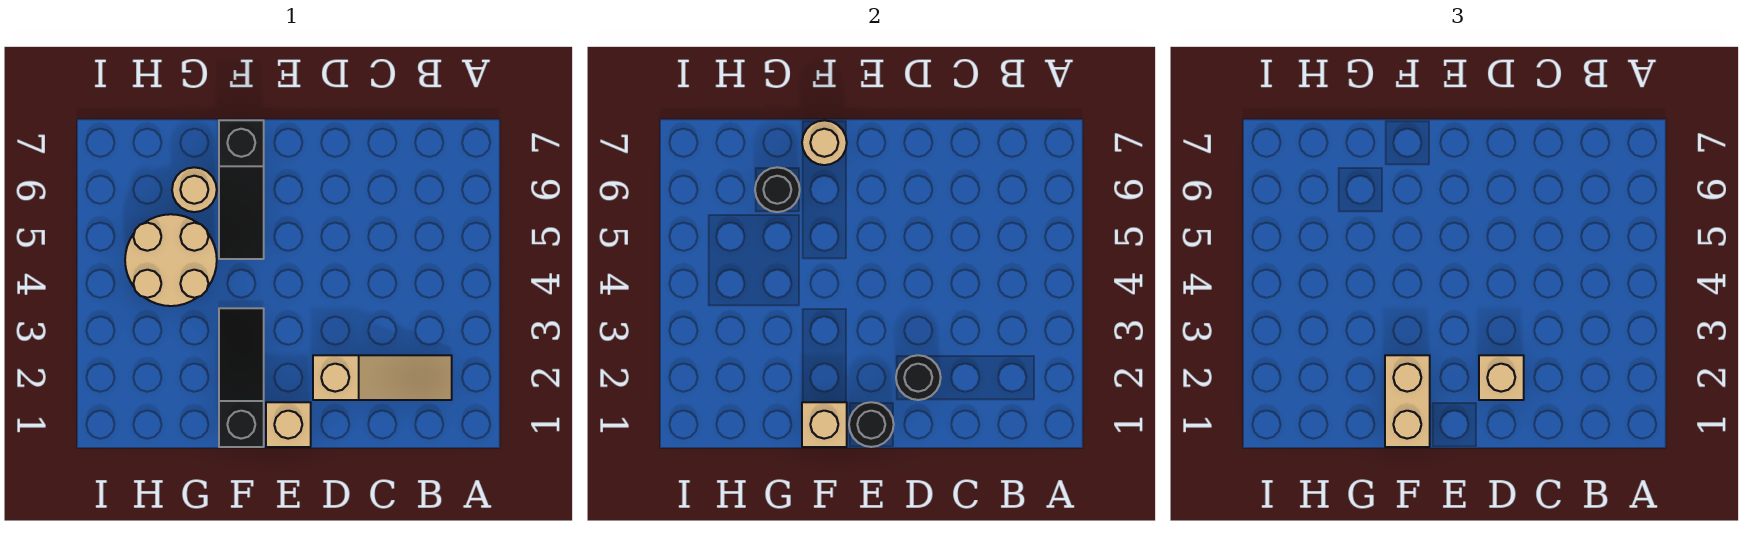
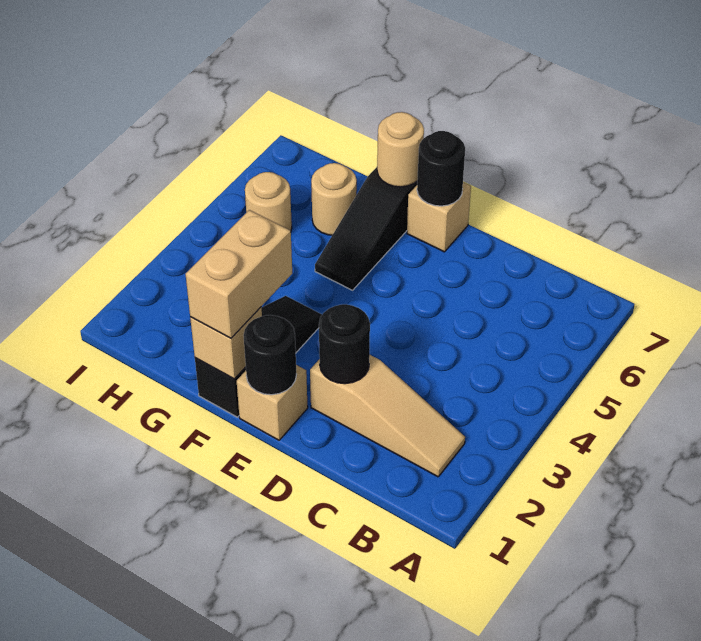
tan 1x1 brick [1479,355,1524,400] -> tan 1x1 brick moved to [407,182,471,252]
tan 2x2 round brick [125,214,217,306] -> tan 1x1 round brick [245,172,292,231]
black 1x1 round brick [755,167,800,212] -> black 1x1 round brick moved to [417,131,465,206]

